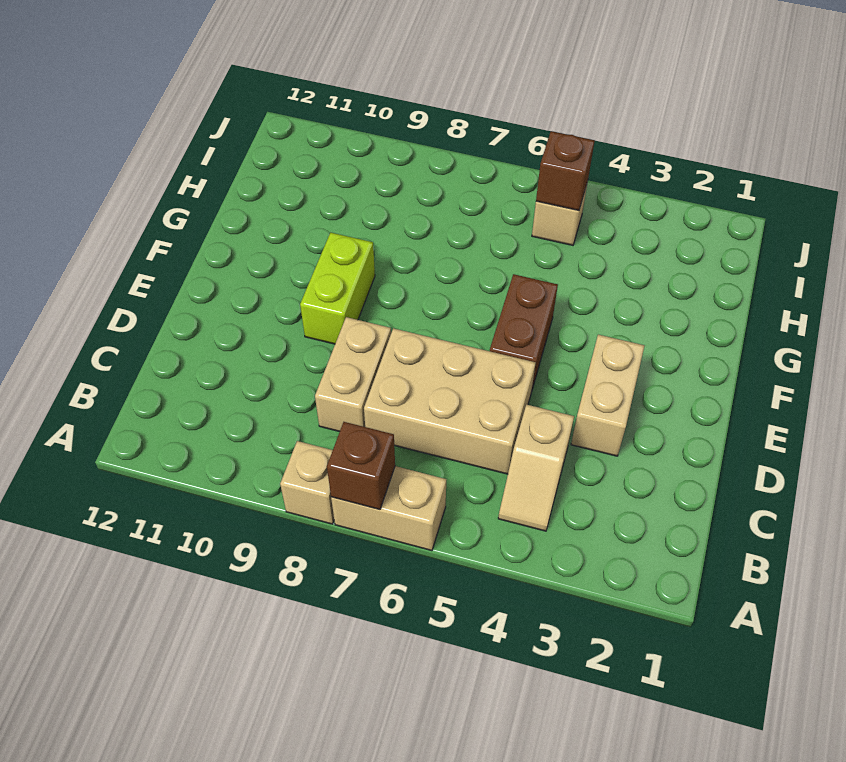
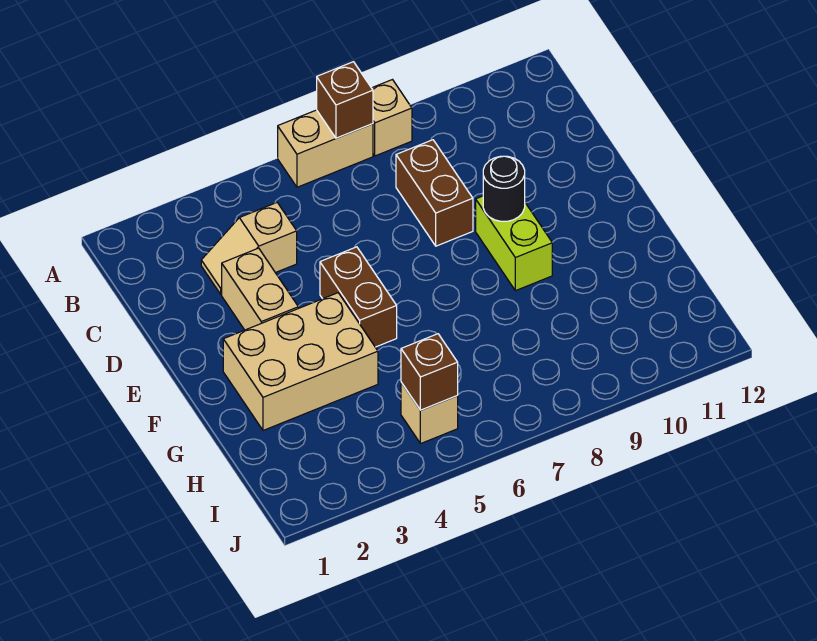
tan 1x2 slope [498,405,574,531] -> tan 1x2 slope turned to [201,203,297,294]
tan 2x3 brick [364,328,536,474] -> tan 2x3 brick moved to [223,293,378,430]
tan 1x2 brick [315,317,391,432] -> brown 1x2 brick [396,140,473,246]
none -> black 1x1 round brick [483,156,525,221]

